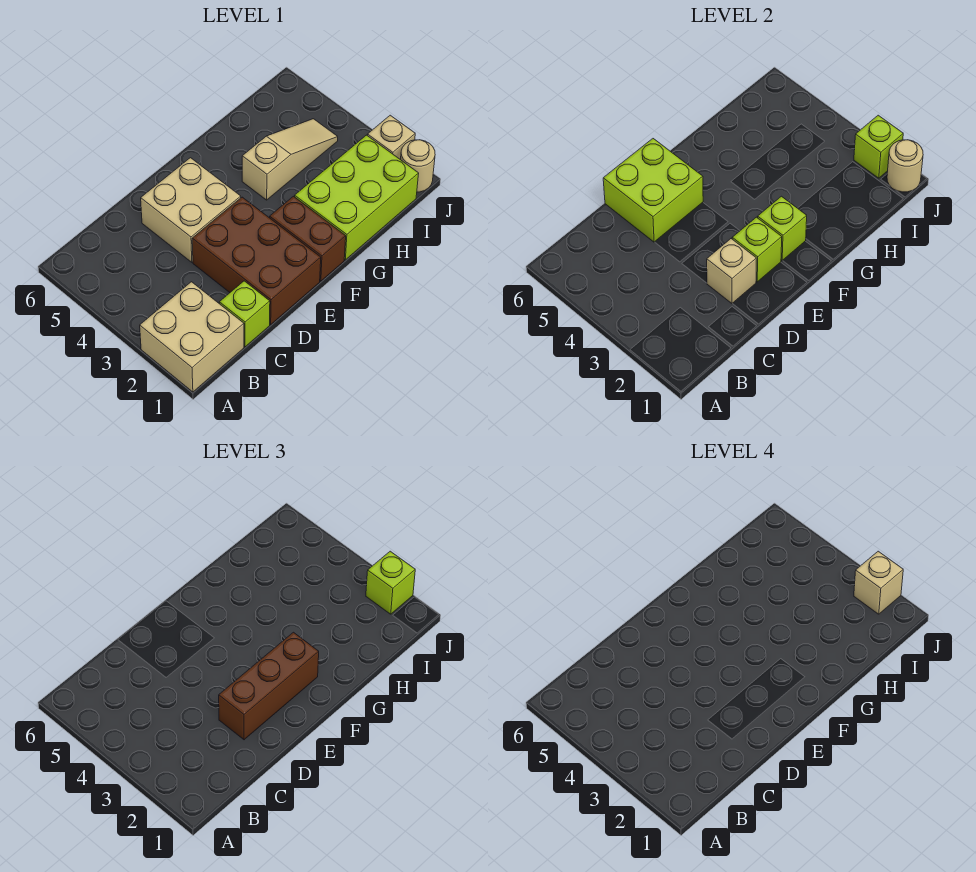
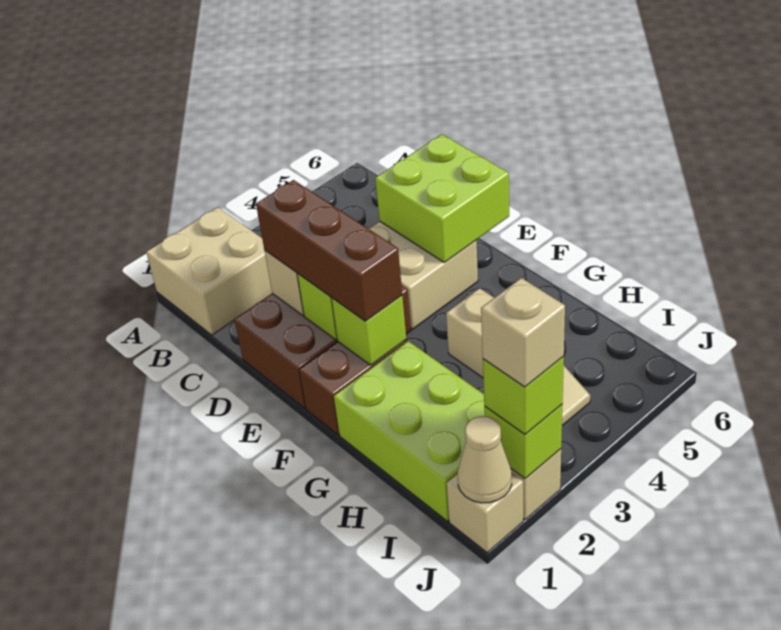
lime 1x1 brick [219,281,270,347] -> none
tan 1x1 round brick [401,140,435,192] -> tan 1x1 brick [447,473,523,553]
tan 1x1 round brick [887,140,923,192] -> tan 1x1 cone [458,416,512,503]

